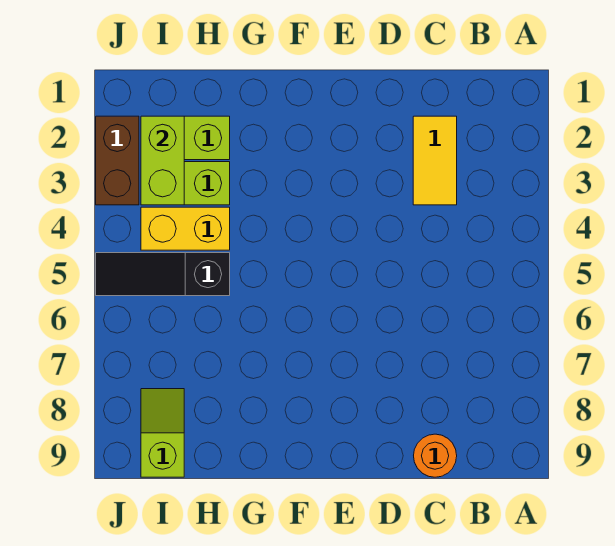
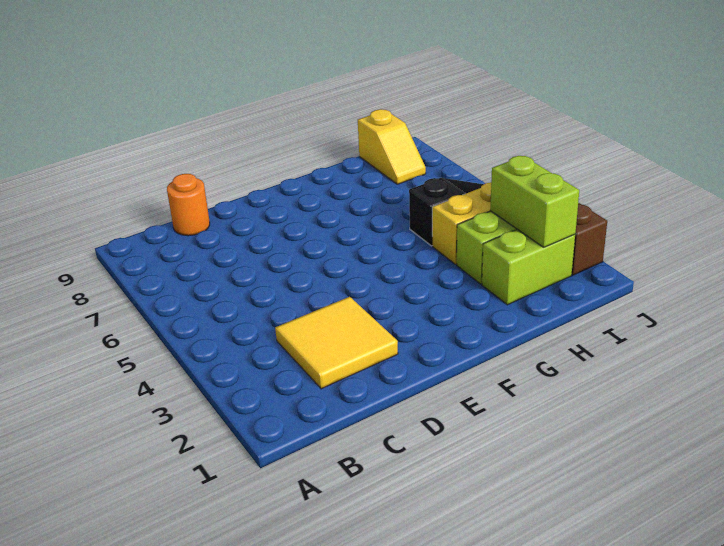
yellow 1x2 tile [413,116,457,205] -> yellow 2x2 tile [275,297,398,389]
lime 1x2 slope [141,389,184,477] -> yellow 1x2 slope [358,109,426,184]

